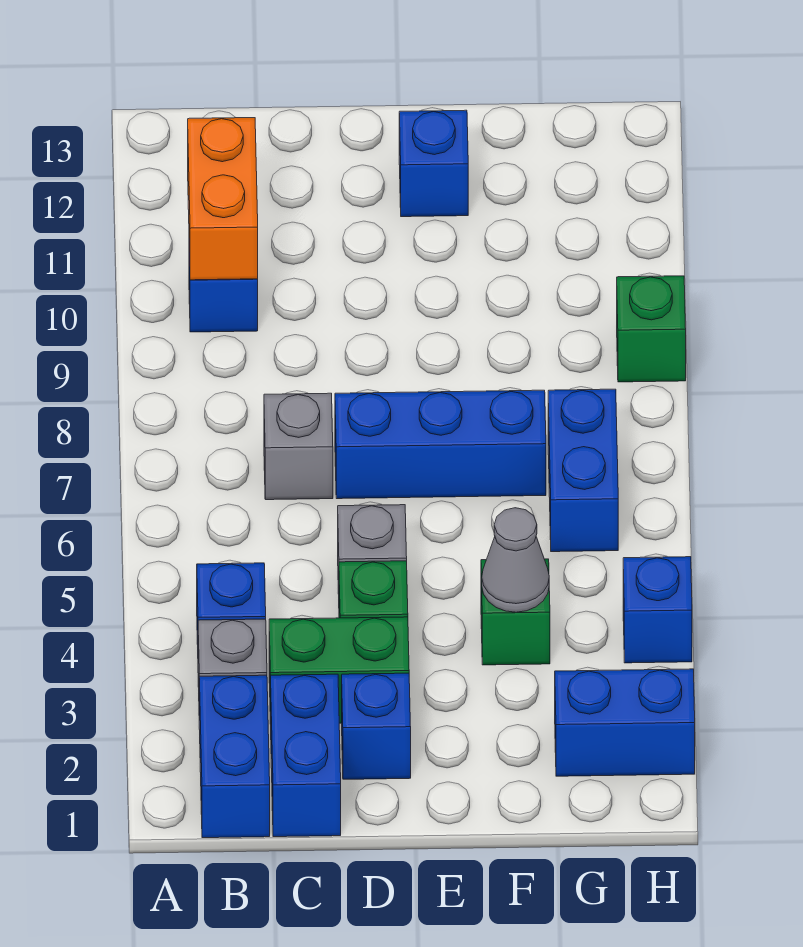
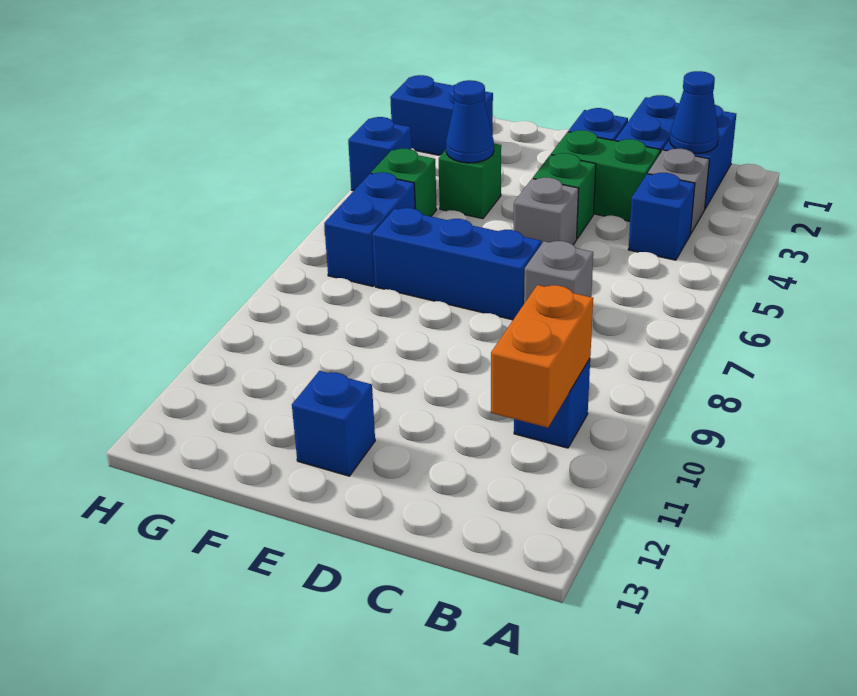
none -> blue 1x1 cone [670,71,719,153]
grey 1x1 cone [482,508,549,612] -> blue 1x1 cone [446,80,494,163]
green 1x1 brick [617,276,686,382] -> green 1x1 brick moved to [371,149,437,216]

